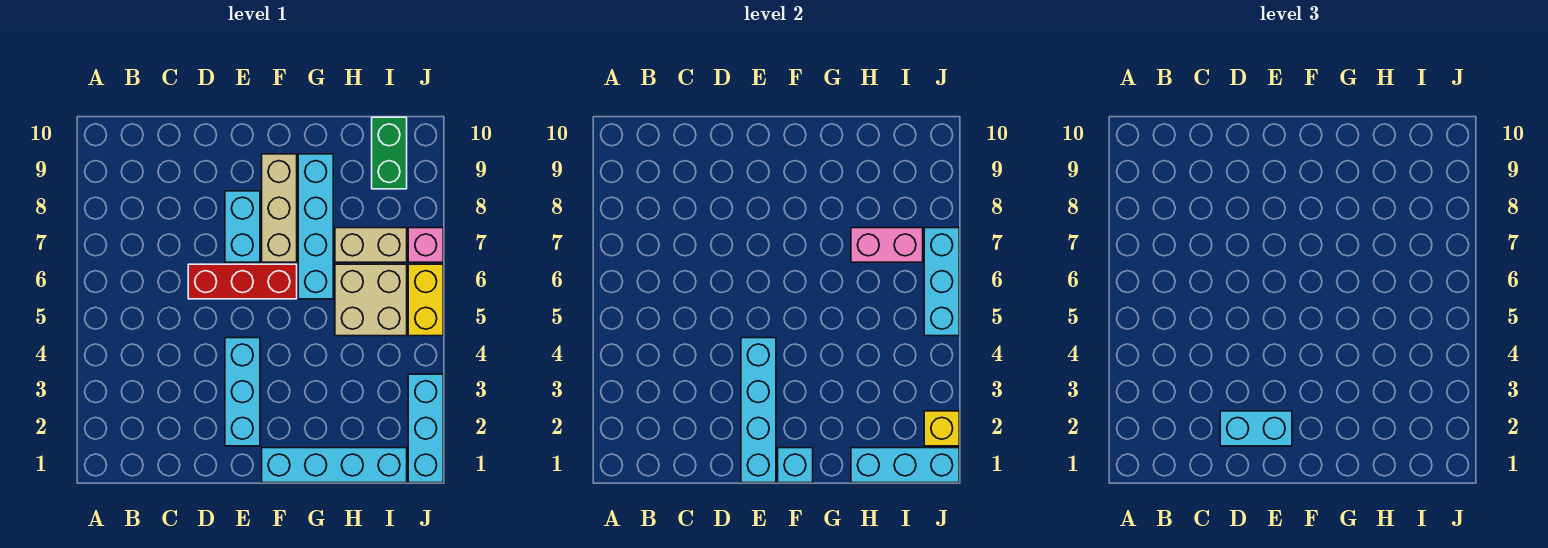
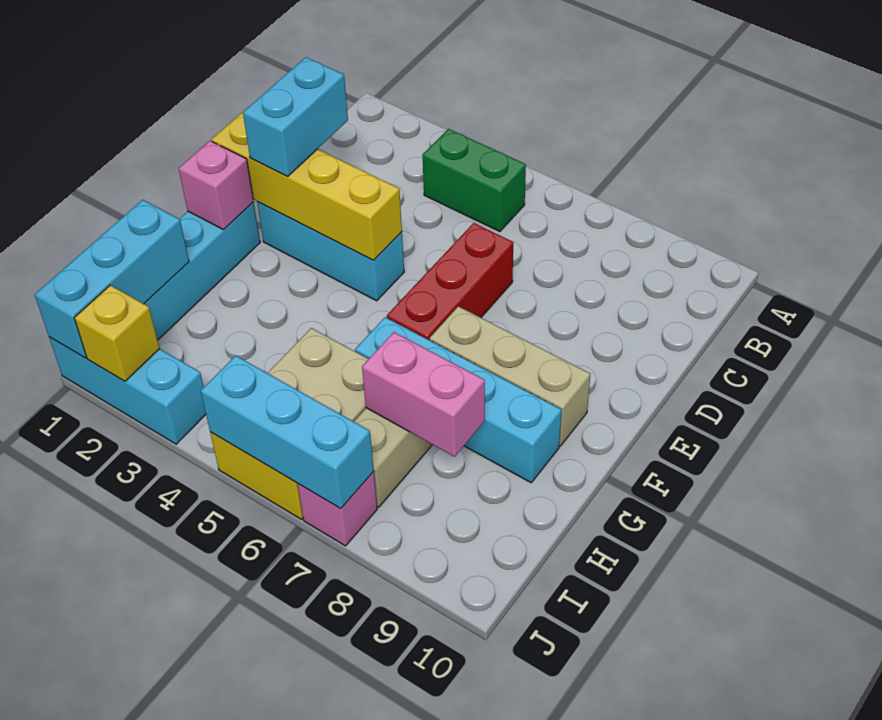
cyan 1x4 brick [741,338,776,483] -> yellow 1x4 brick [212,113,402,260]
cyan 1x2 brick [225,191,260,262] -> none
cyan 1x1 brick [778,448,813,483] -> pink 1x1 brick [179,141,254,229]
pink 1x2 brick [851,228,923,262] -> pink 1x2 brick turned to [362,332,485,457]
green 1x2 brick [372,117,407,189] -> green 1x2 brick moved to [422,129,526,232]

